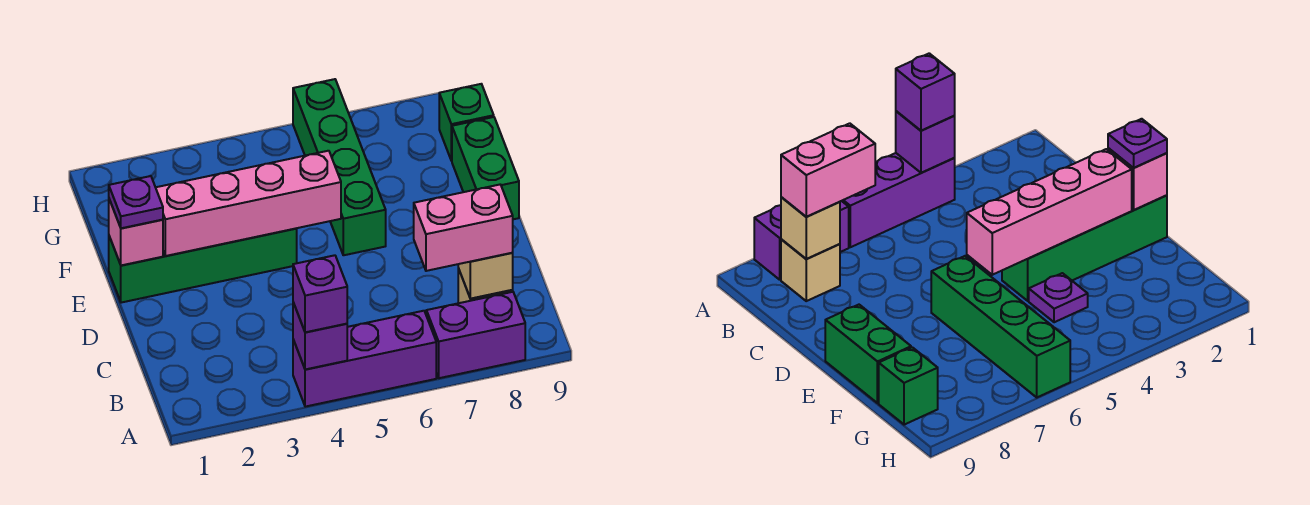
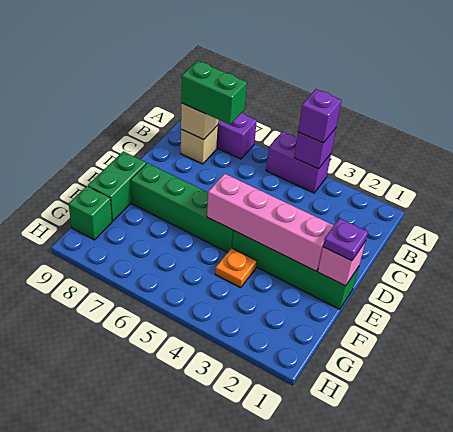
purple 1x3 brick [293,311,436,407] -> purple 1x2 brick [266,132,331,193]
pink 1x2 brick [414,185,513,271] -> green 1x2 brick [181,61,247,125]
green 1x4 brick [293,79,386,255] -> green 1x4 brick turned to [131,163,234,252]
purple 1x1 plate [1029,273,1088,322] -> orange 1x1 plate [215,248,257,288]

